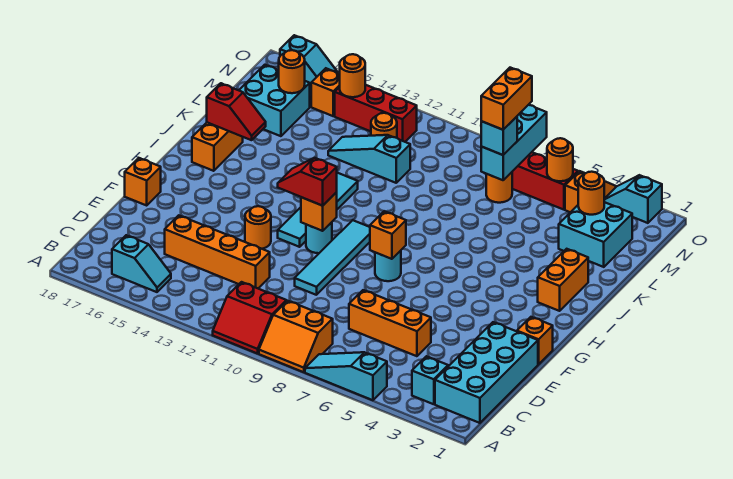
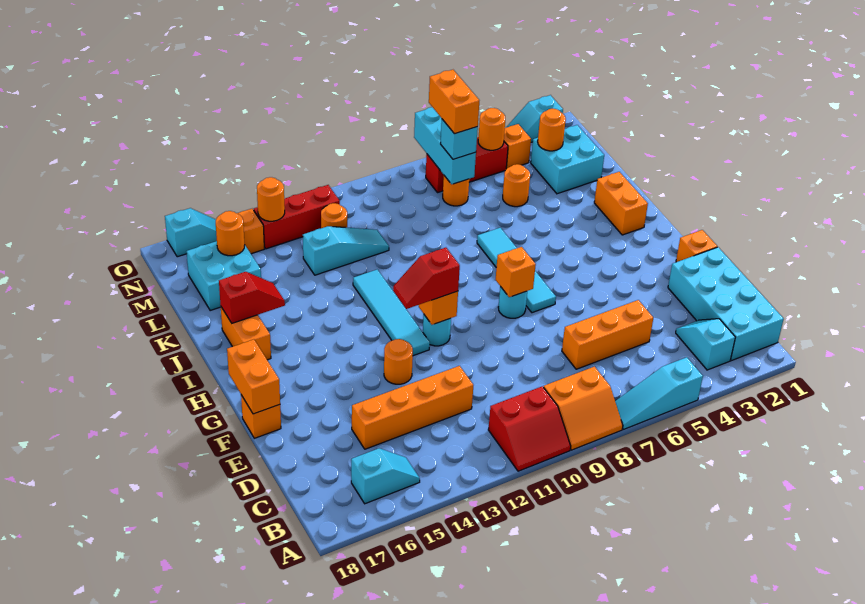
cyan 1x4 tile [295,220,370,295] -> cyan 1x4 tile moved to [477,228,556,313]
none -> orange 1x2 brick [227,339,280,414]
none -> orange 1x1 round brick [503,164,530,207]
cyan 1x3 slope [328,135,410,183] -> cyan 1x3 slope turned to [303,226,389,275]

